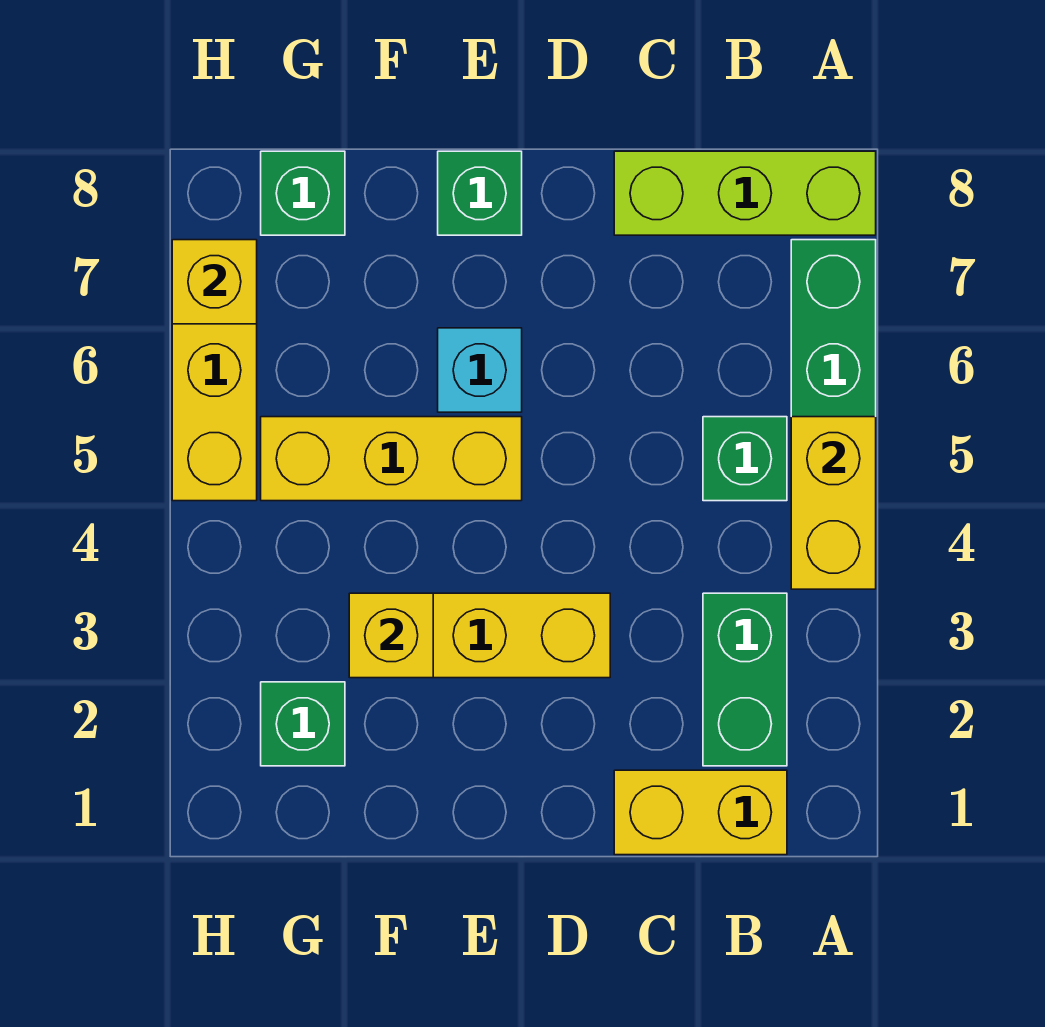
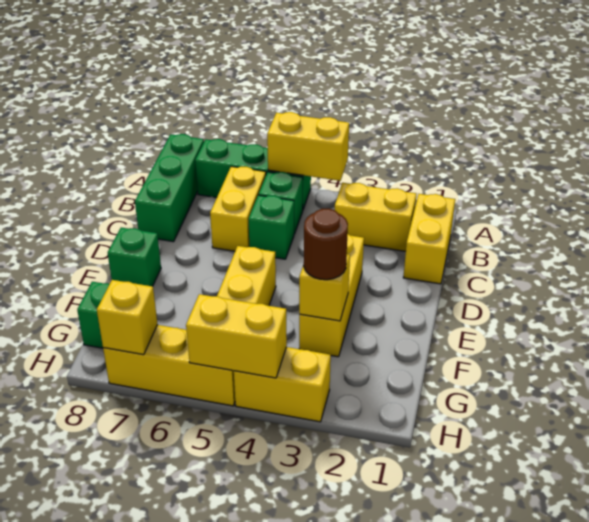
lime 1x3 brick [614,151,876,235] -> green 1x3 brick [135,134,204,242]
green 1x2 brick [703,593,787,766] -> yellow 1x2 brick [335,183,416,251]
none -> yellow 1x2 brick [210,166,266,251]
cyan 1x1 brick [438,328,522,412] -> none
none -> brown 1x1 round brick [304,209,348,280]
green 1x1 brick [261,682,345,766] -> green 1x1 brick moved to [248,195,294,259]
none -> yellow 1x2 brick [234,347,331,422]
none -> yellow 1x2 brick [186,294,287,378]

